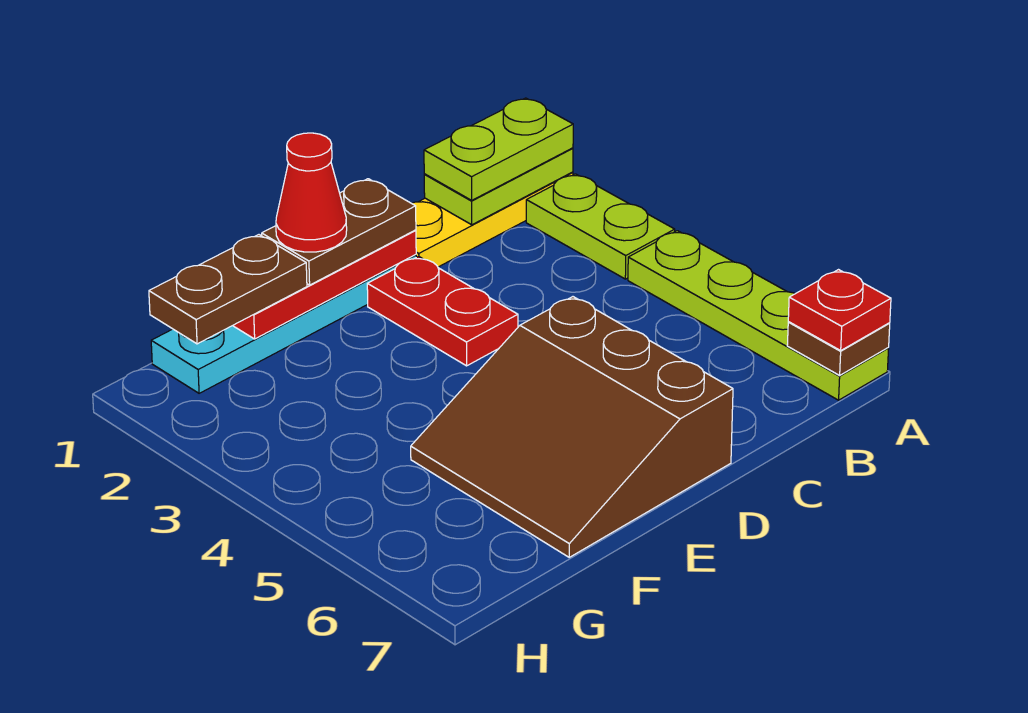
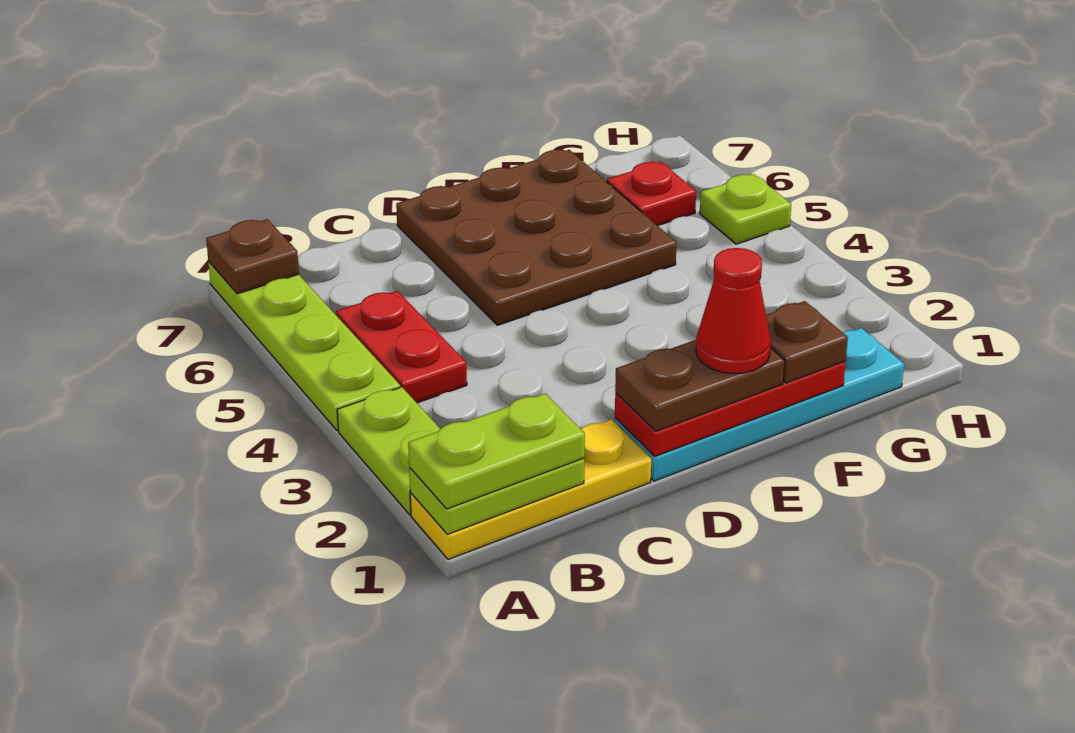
red 1x1 plate [788,270,891,350] -> red 1x1 plate moved to [607,162,696,226]
red 1x2 plate [367,256,518,366] -> red 1x2 plate moved to [336,291,467,403]
brown 3x3 slope [411,297,733,557] -> brown 3x3 plate [396,150,677,325]
brown 1x2 plate [149,235,307,344] -> brown 1x1 plate [766,301,848,383]
none -> lime 1x1 plate [700,174,791,244]

